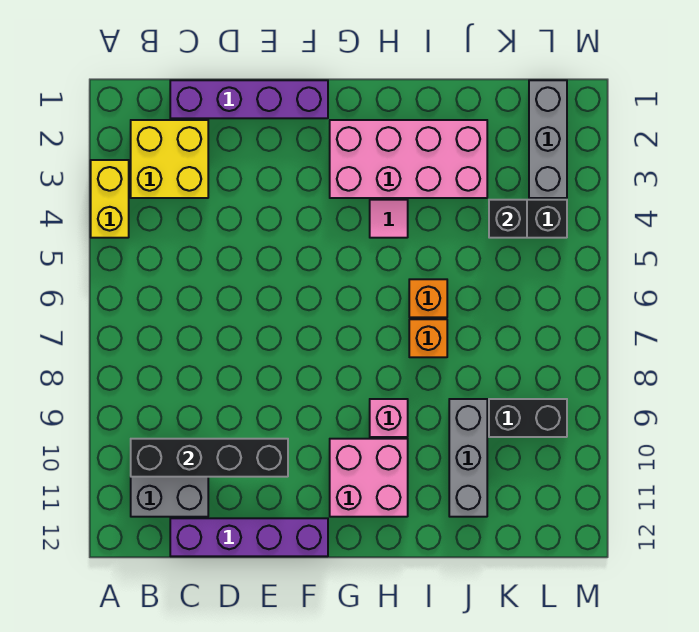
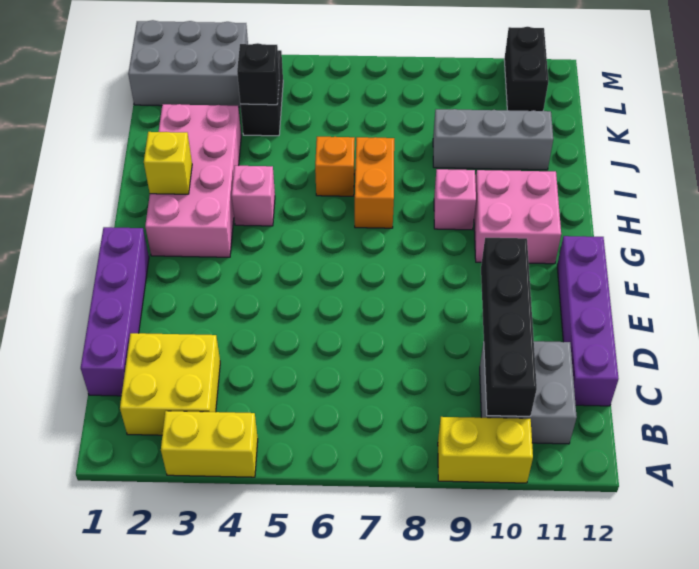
none -> yellow 1x2 brick [438,417,533,483]
none -> yellow 1x1 brick [144,132,192,194]
pink 1x1 tile [370,200,408,238] -> pink 1x1 brick [232,166,275,226]
orange 1x1 brick [409,319,447,357] -> orange 1x2 brick [355,137,394,228]
black 1x2 brick [489,399,567,437] -> black 1x2 brick moved to [504,27,548,111]
grey 1x3 brick [529,80,567,198] -> grey 2x3 brick [128,20,248,107]

